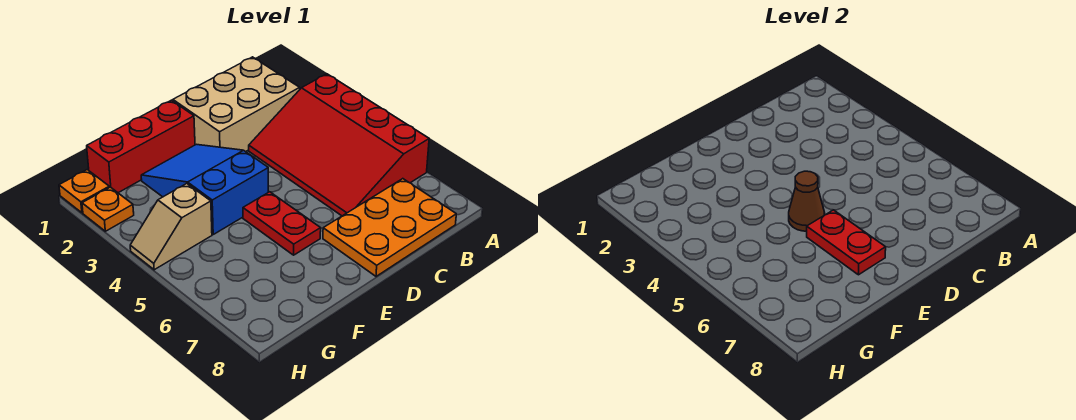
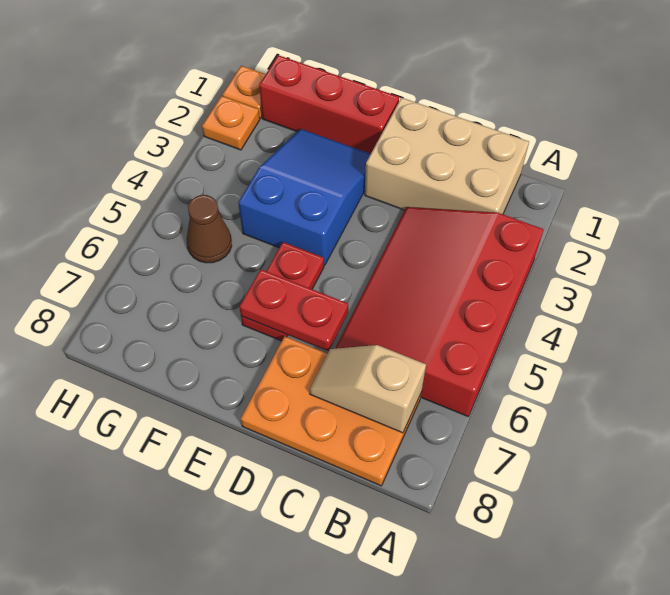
brown 1x1 cone [789,171,825,231] -> brown 1x1 cone moved to [187,195,232,263]
red 1x2 plate [807,210,886,275] -> red 1x2 plate turned to [239,269,348,351]
tan 1x2 slope [130,184,212,270] -> tan 1x2 slope moved to [310,345,426,433]

